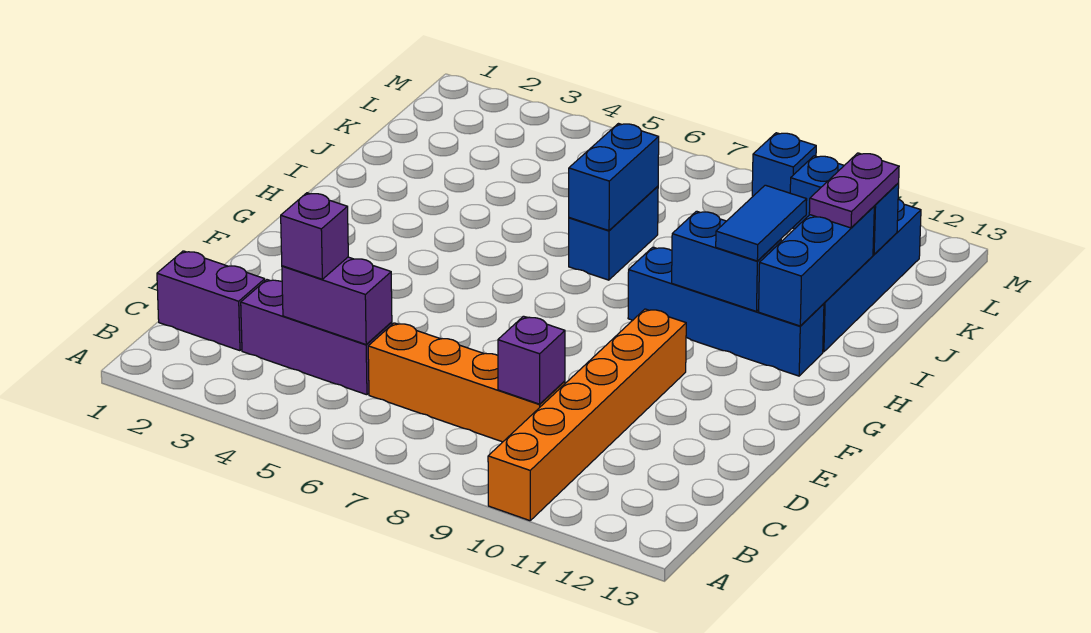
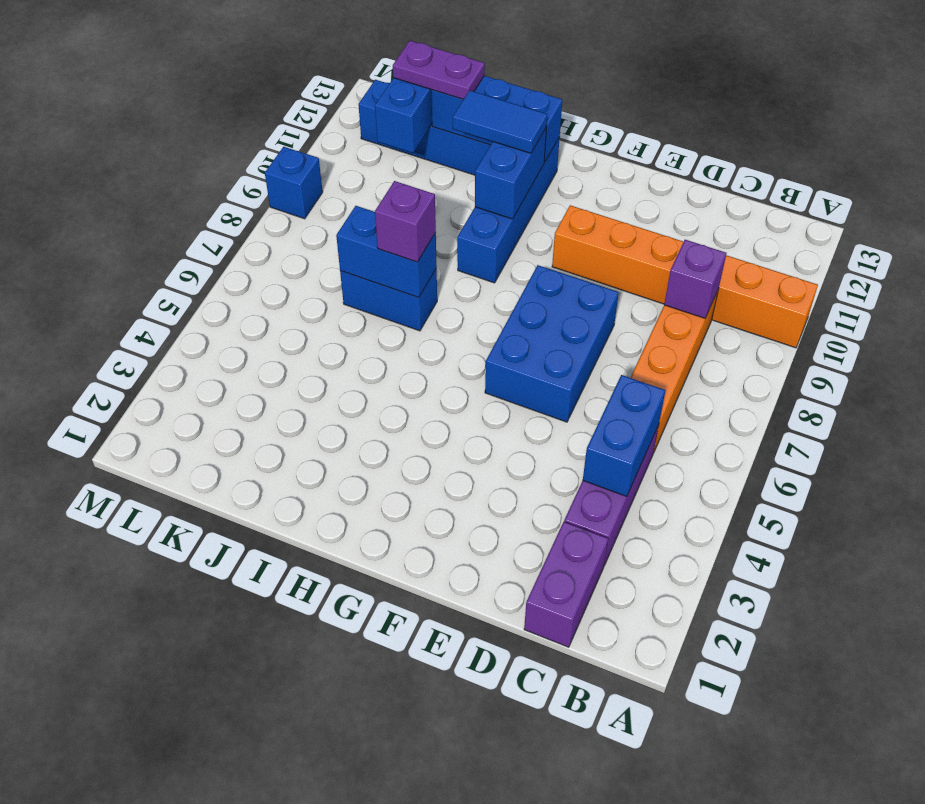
purple 1x2 brick [282,257,392,344] -> blue 1x2 brick [583,375,665,496]
purple 1x1 brick [281,193,348,279] -> purple 1x1 brick moved to [375,181,436,262]
none -> blue 2x3 brick [485,265,619,422]

